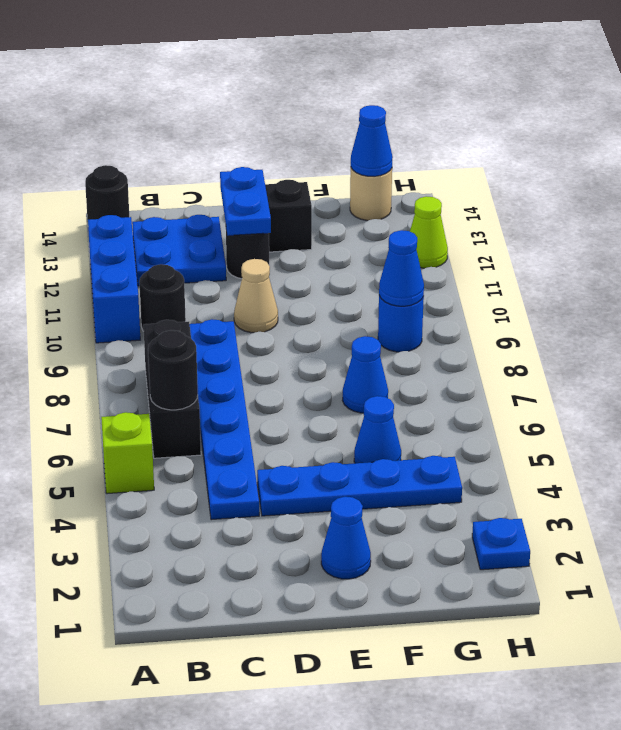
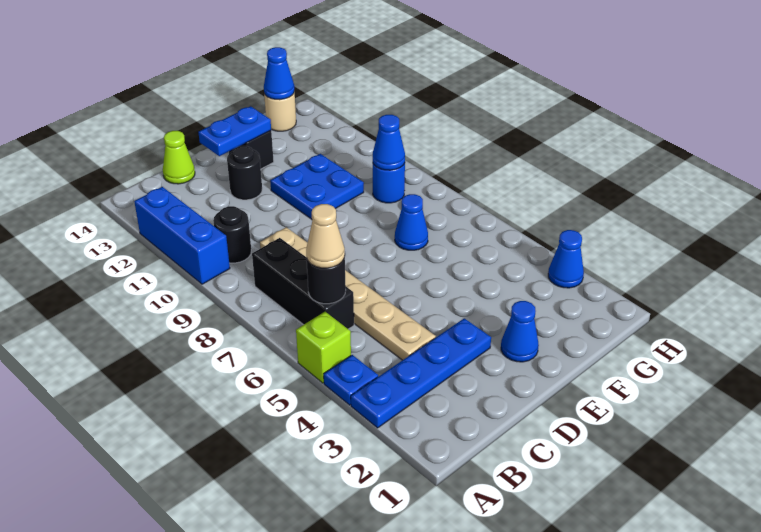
black 1x1 round brick [85,165,129,220] -> none
blue 2x2 plate [132,215,226,286] -> blue 2x2 plate moved to [270,154,364,219]
blue 1x6 plate [190,319,259,520] -> tan 1x6 plate [260,227,436,360]
blue 1x4 plate [257,456,462,516] -> blue 1x4 plate moved to [351,318,491,428]
tan 1x1 cone [234,259,278,333] -> tan 1x1 cone moved to [306,204,345,268]
blue 1x2 plate [220,167,271,235] -> blue 1x2 plate turned to [198,106,271,156]
blue 1x1 cone [354,396,401,463] -> blue 1x1 cone moved to [548,230,584,288]
blue 1x1 plate [472,518,530,570] -> blue 1x1 plate moved to [324,355,378,405]
lime 1x1 cone [410,196,448,268] -> lime 1x1 cone moved to [163,131,195,184]

